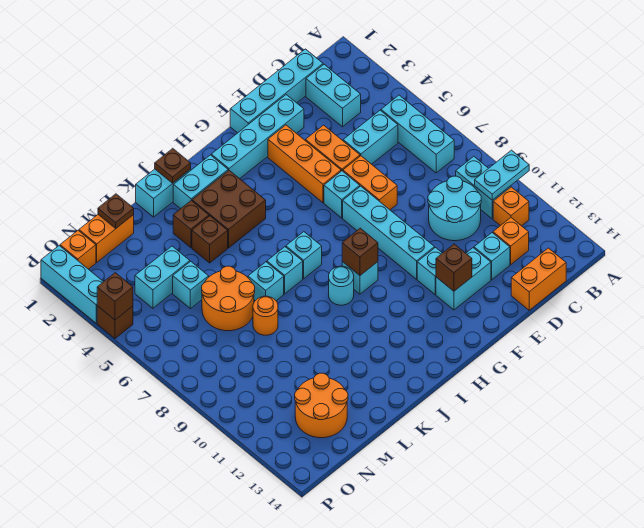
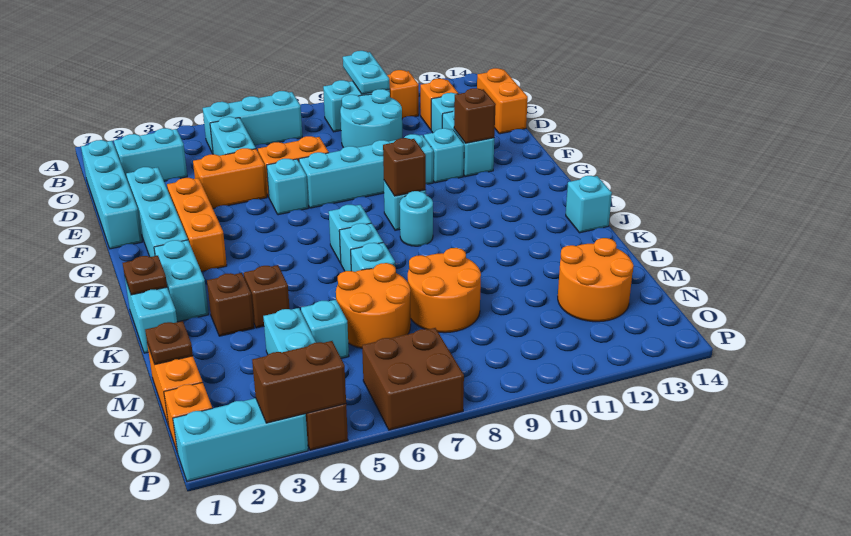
orange 1x3 brick [268,125,341,203] -> orange 1x3 brick turned to [167,178,227,272]
brown 2x2 brick [192,170,266,248] -> brown 2x2 brick moved to [362,328,464,430]
none -> cyan 1x1 brick [566,176,612,233]
orange 1x1 round brick [253,296,278,335] -> orange 2x2 round brick [408,248,481,333]
brown 1x1 brick [97,273,133,320] -> brown 1x2 brick [252,341,346,423]

